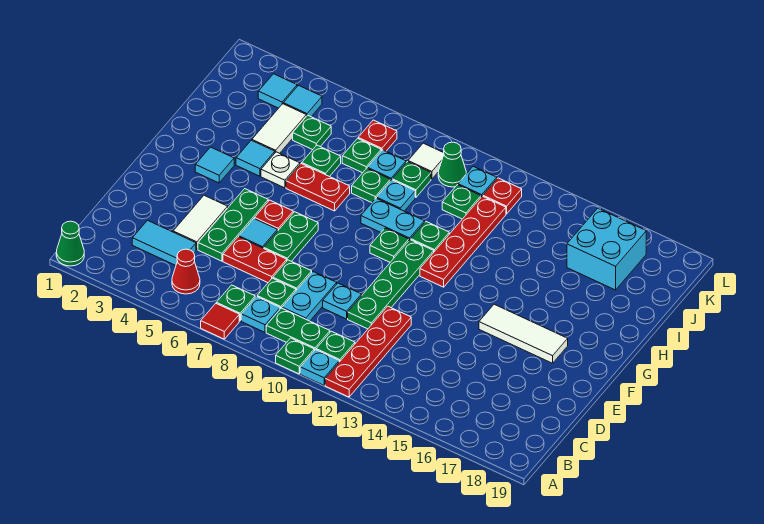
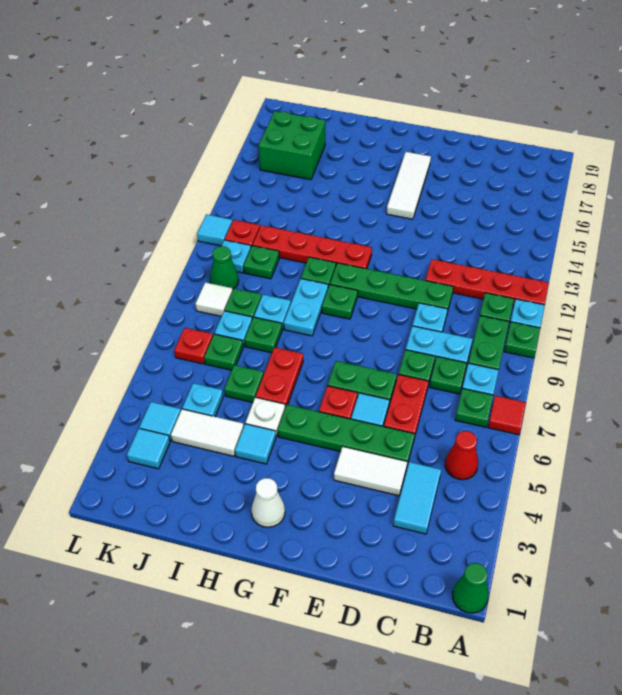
green 1x3 plate [198,189,268,261] -> green 1x4 plate [278,405,415,465]
none -> white 1x1 cone [251,478,285,527]
cyan 1x1 tile [195,147,234,183] -> cyan 1x1 tile moved to [197,214,232,246]
green 1x1 plate [293,115,331,150] -> cyan 1x1 plate [182,383,223,417]
cyan 2x2 brick [567,208,646,290] -> green 2x2 brick [259,111,325,180]

